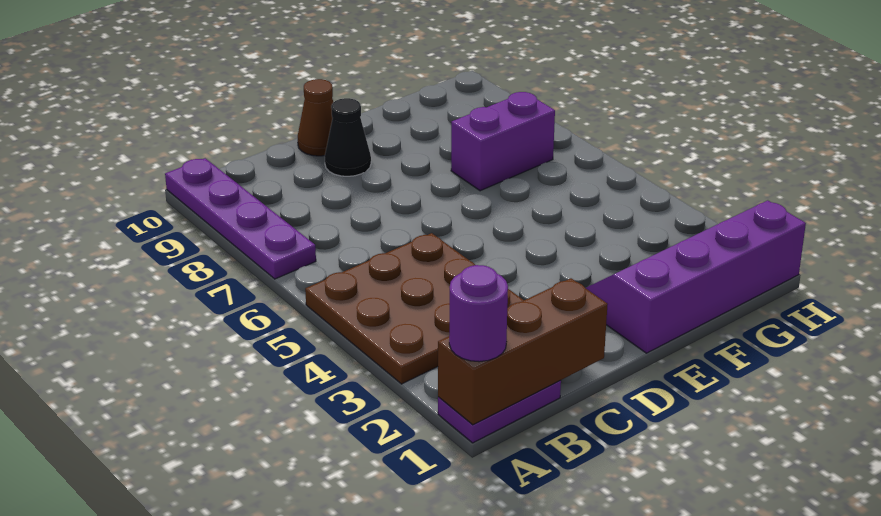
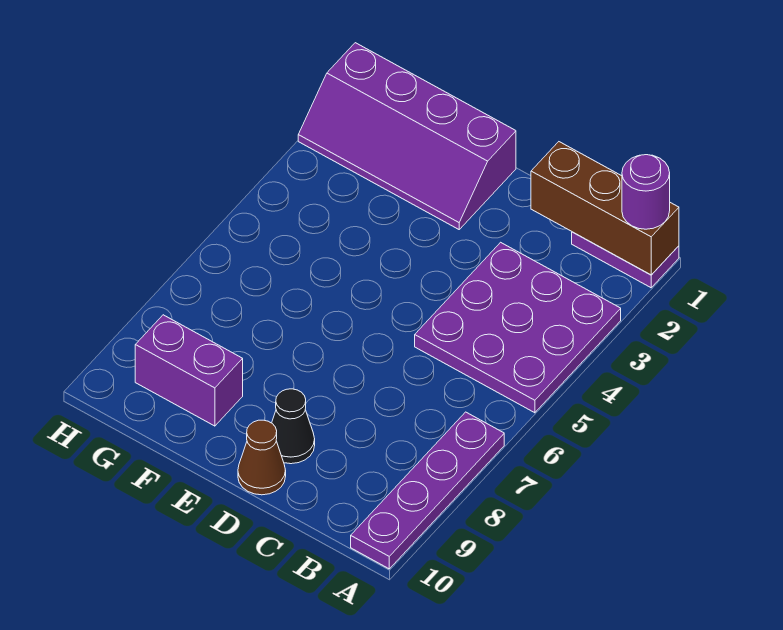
brown 3x3 plate [305,233,524,384] -> purple 3x3 plate [415,242,621,413]
purple 1x2 brick [451,92,555,191] -> purple 1x2 brick moved to [135,315,243,426]

